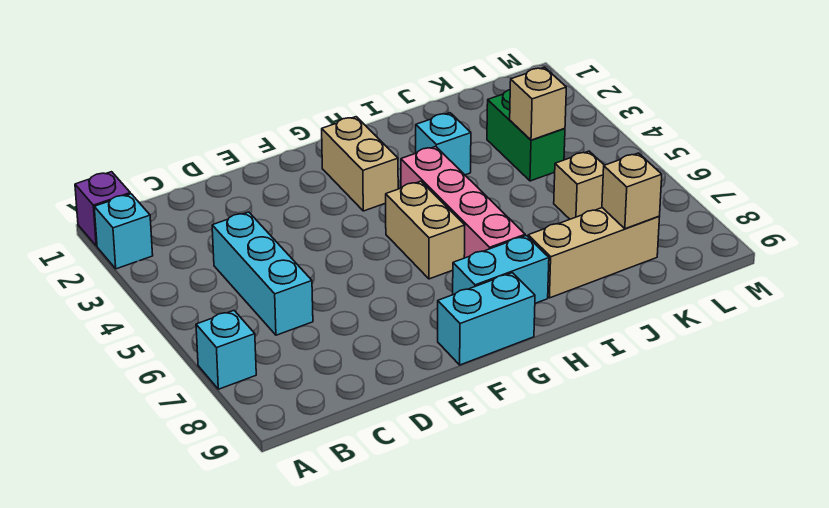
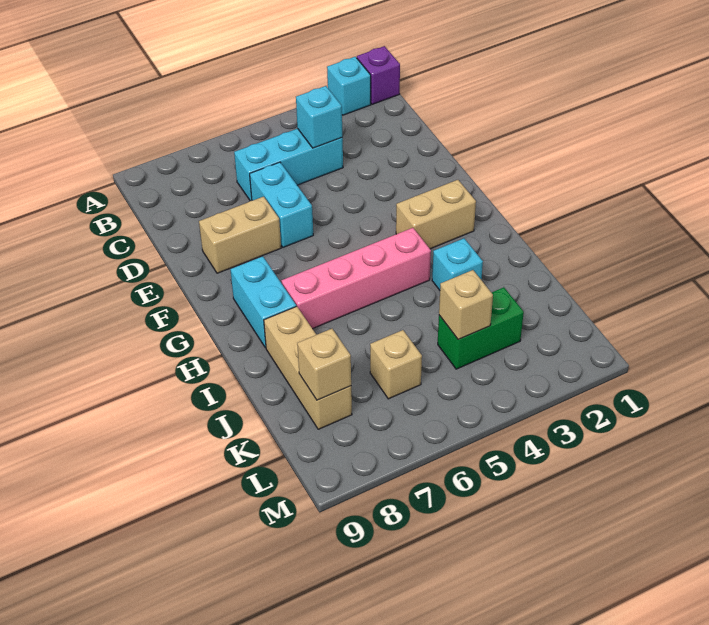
cyan 1x1 brick [196,311,256,389] -> cyan 1x1 brick moved to [296,86,342,148]
cyan 1x2 brick [438,273,535,365] -> cyan 1x2 brick moved to [250,162,313,247]
tan 1x2 brick [386,181,465,279] -> tan 1x2 brick moved to [199,197,281,273]

